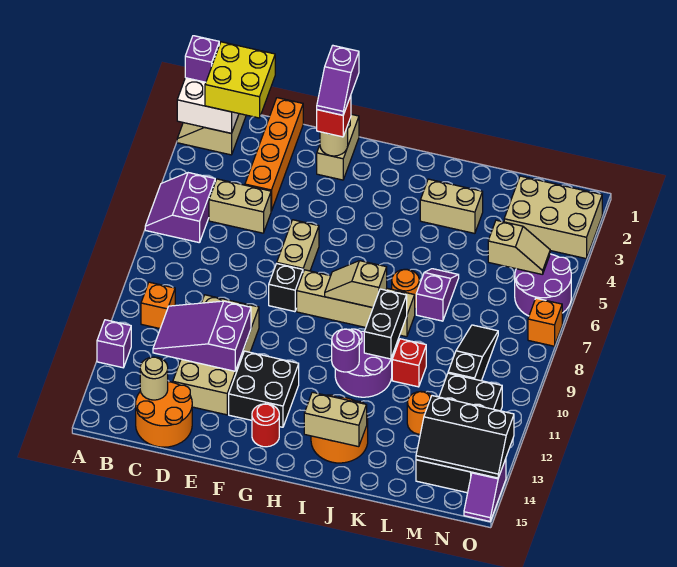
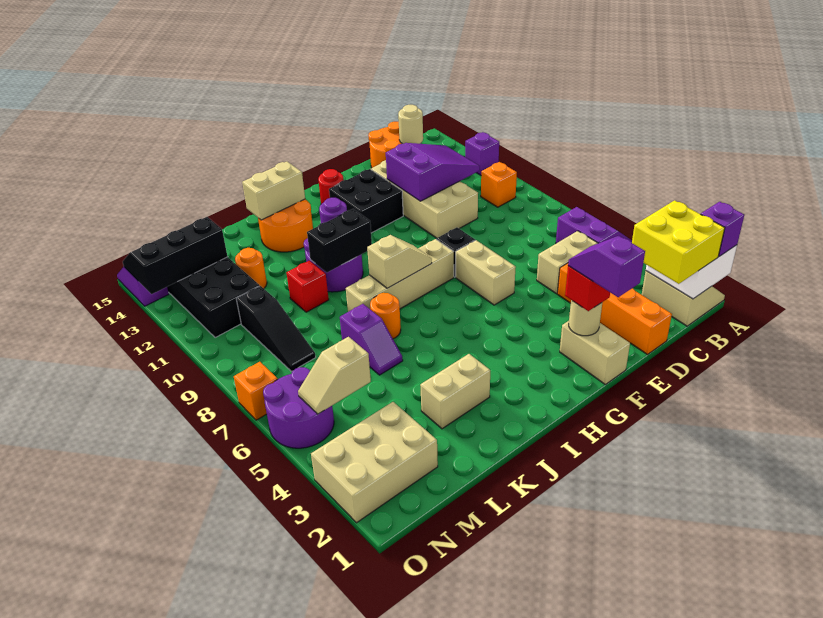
black 1x2 brick [364,289,407,359] -> black 1x2 brick turned to [307,209,372,272]

